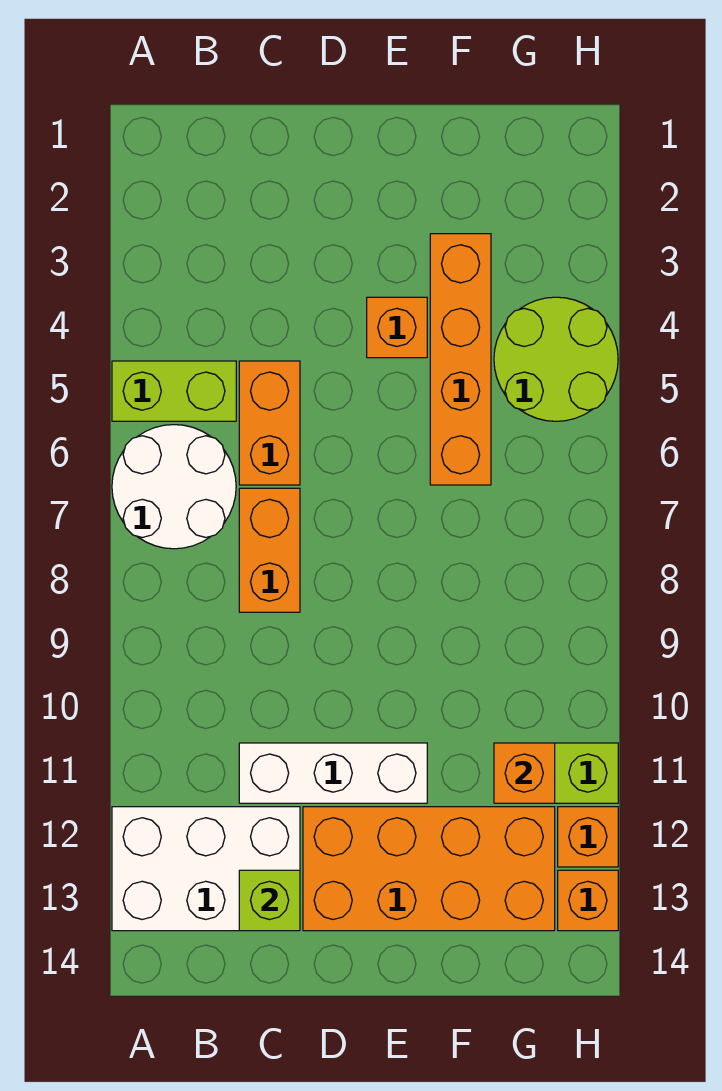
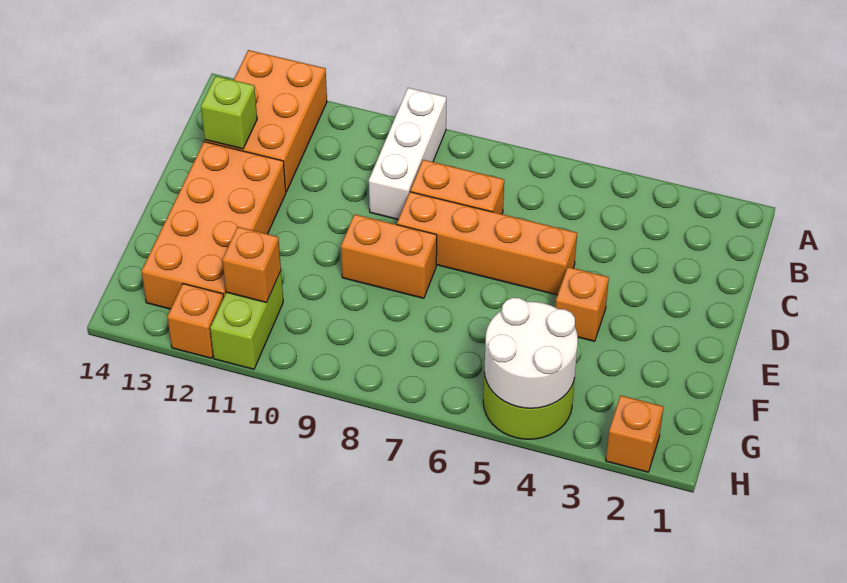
lime 1x2 brick [112,361,236,421] -> none
white 2x2 round brick [112,425,236,549] -> white 2x2 round brick moved to [484,298,578,408]
white 2x3 brick [112,807,300,931] -> orange 2x3 brick [205,50,327,192]
orange 1x2 brick [239,361,300,485] -> orange 1x2 brick moved to [341,214,437,298]
white 1x3 brick [239,743,427,803] -> white 1x3 brick moved to [369,88,446,219]
orange 1x4 brick [430,234,491,485] -> orange 1x4 brick moved to [397,192,577,295]
orange 1x1 brick [558,870,618,931] -> orange 1x1 brick moved to [606,396,663,472]

